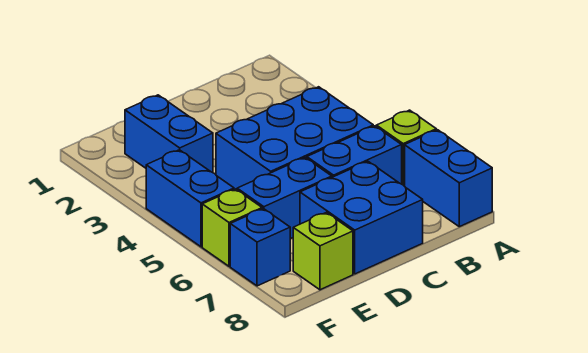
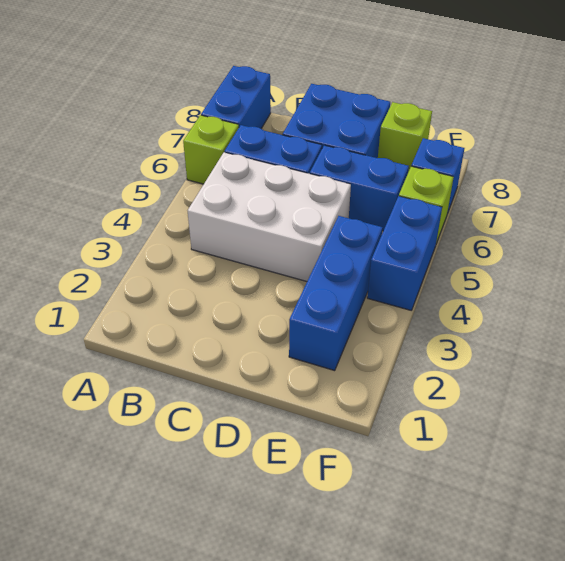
blue 2x3 brick [216,87,373,190] -> white 2x3 brick [188,152,351,281]
blue 1x2 brick [125,95,213,173] -> blue 1x3 brick [289,216,383,371]

